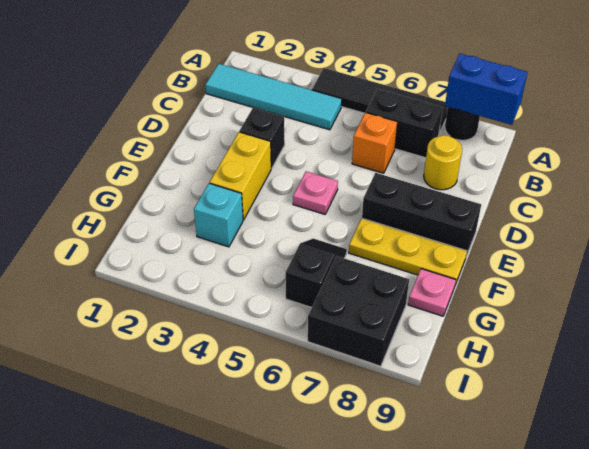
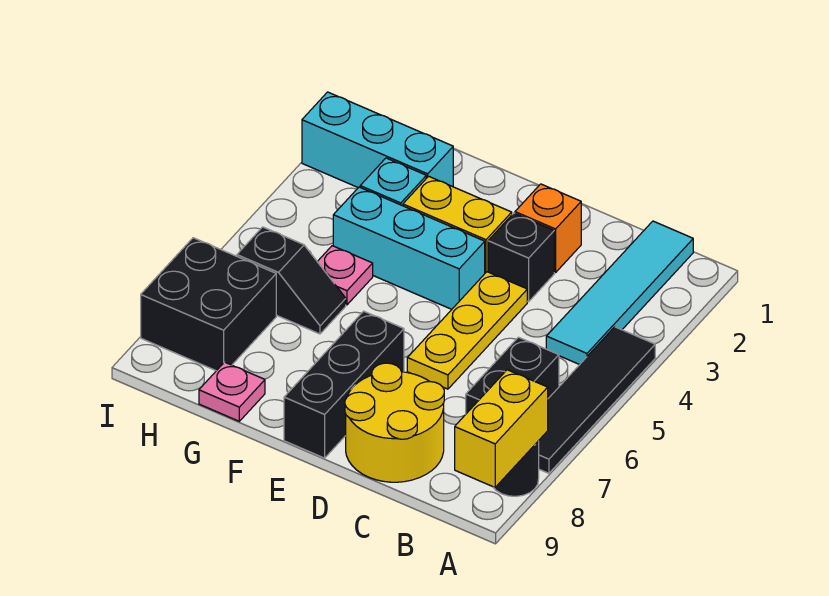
blue 1x2 brick [445,53,527,125] -> yellow 1x2 brick [455,370,548,487]
orange 1x1 brick [352,112,397,173] -> orange 1x1 brick moved to [515,184,581,273]
yellow 1x1 round brick [424,135,462,190] -> yellow 2x2 round brick [345,363,444,482]
none -> cyan 1x3 brick [333,187,485,309]
pink 1x1 plate [293,171,338,214] -> pink 1x1 plate moved to [317,246,373,305]
yellow 1x3 plate [349,218,467,285] -> yellow 1x3 plate moved to [407,272,527,389]
none -> cyan 1x3 brick [302,92,453,188]

